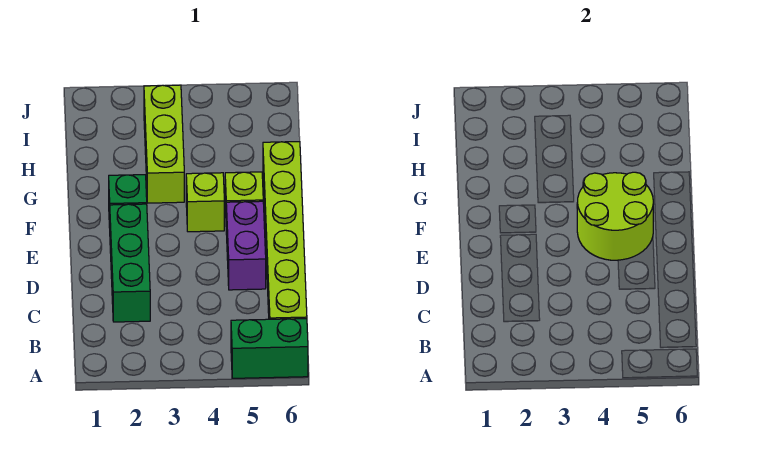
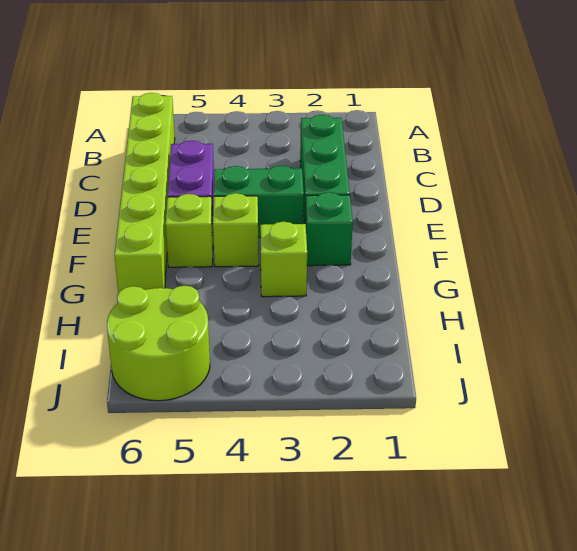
green 1x2 brick [231,319,308,378] -> green 1x2 brick moved to [214,166,304,237]
lime 2x2 round brick [577,172,653,260] -> lime 2x2 round brick moved to [107,286,210,401]
lime 1x3 brick [144,85,184,203] -> lime 1x1 brick [260,222,307,297]

